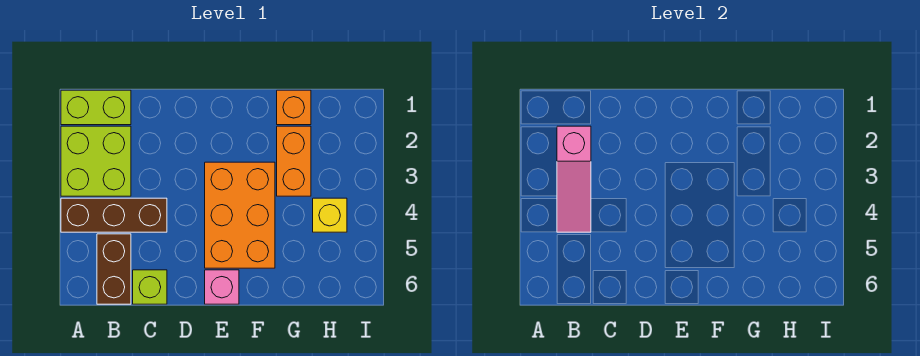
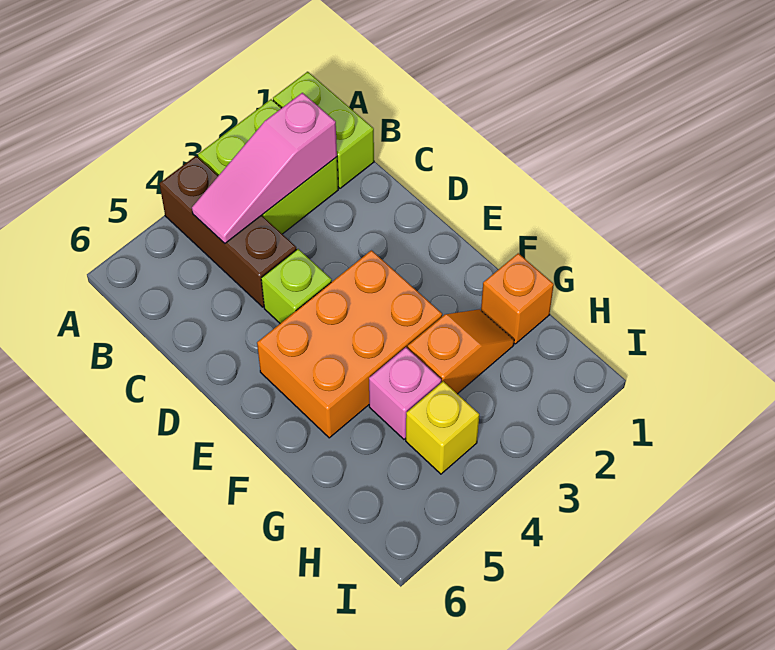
brown 1x2 brick [97,234,131,304] -> none
lime 1x1 brick [133,270,167,304] -> lime 1x1 brick moved to [261,249,332,323]
pink 1x1 brick [205,270,239,304] -> pink 1x1 brick moved to [369,347,441,439]
orange 1x2 brick [277,126,311,196] -> orange 1x2 slope [408,309,514,394]

